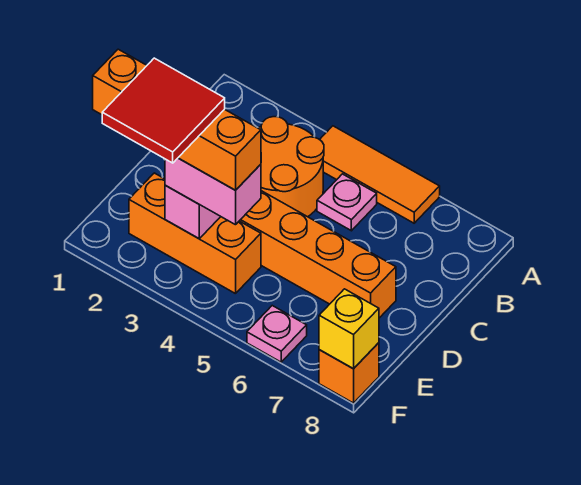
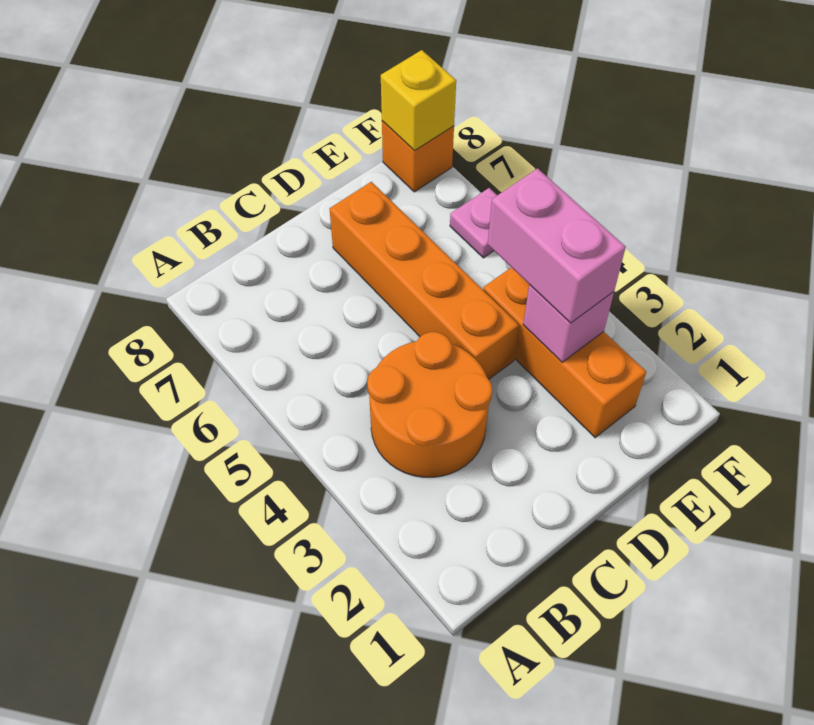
orange 1x3 tile [320,126,440,223] -> none
pink 1x1 plate [317,174,377,231] -> none
orange 1x4 brick [93,49,261,190] -> none
red 2x2 tile [102,58,225,163] -> none

